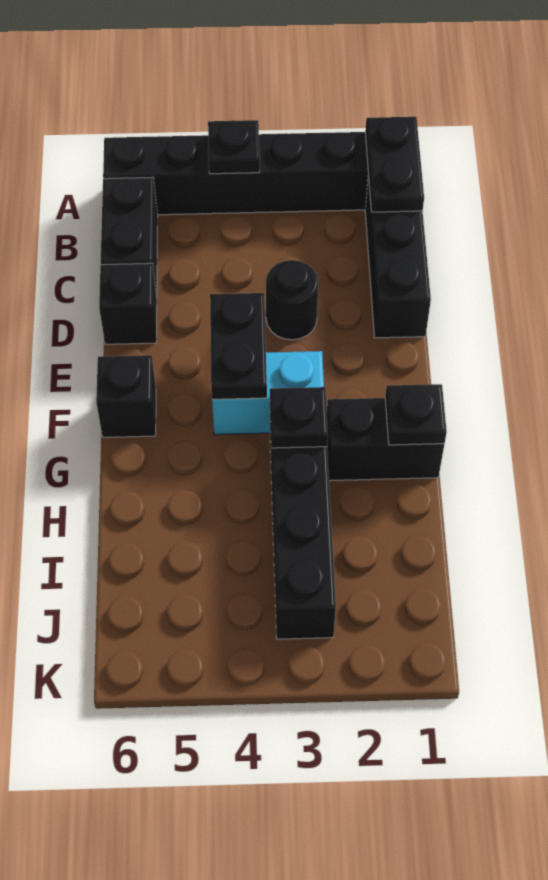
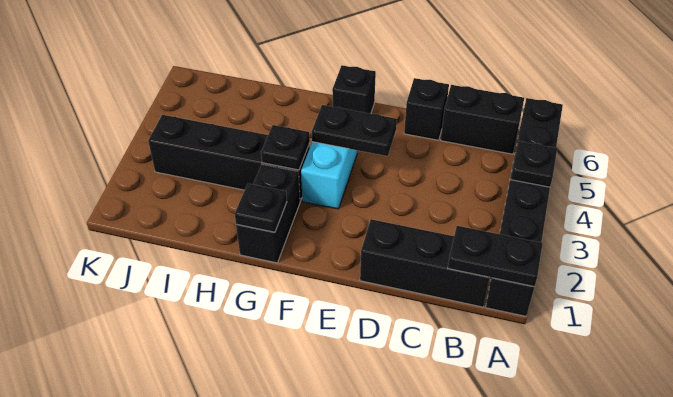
black 1x1 round brick [266,260,318,340] -> none

